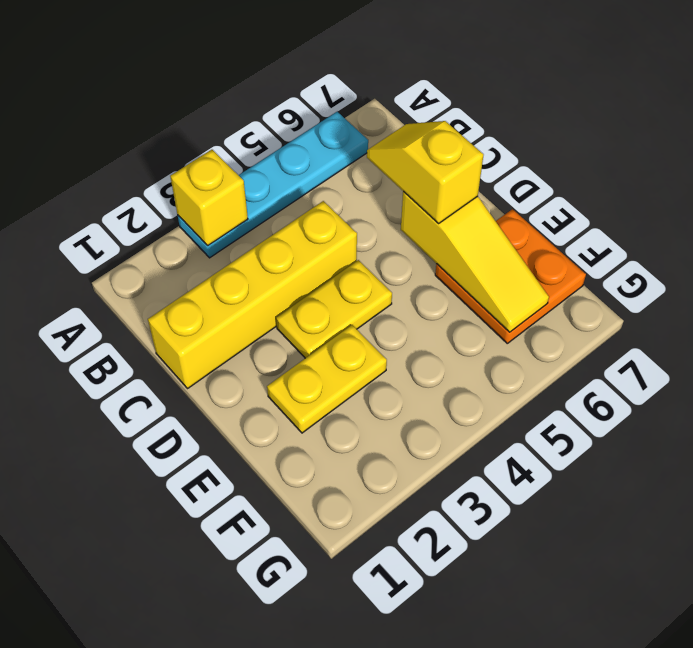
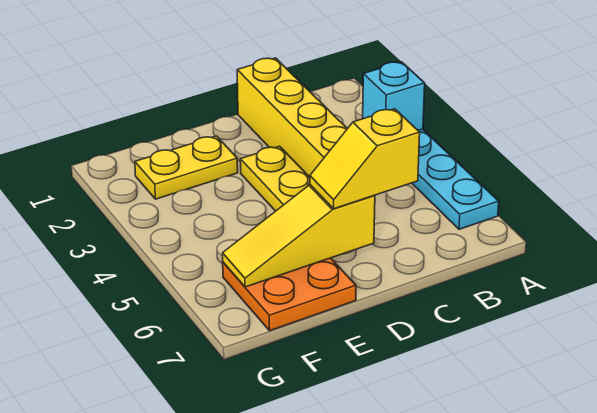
yellow 1x1 brick [170,150,248,246] -> cyan 1x1 brick [363,62,425,131]
yellow 1x2 slope [367,121,483,223] -> yellow 1x2 slope turned to [310,109,420,209]
yellow 1x2 plate [267,325,387,433] -> yellow 1x2 plate turned to [135,136,238,199]

